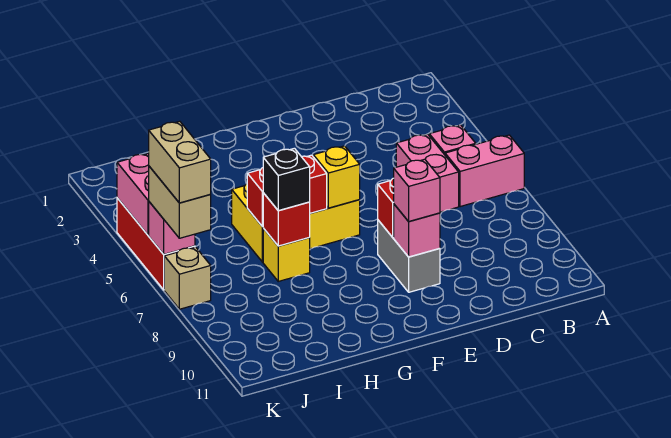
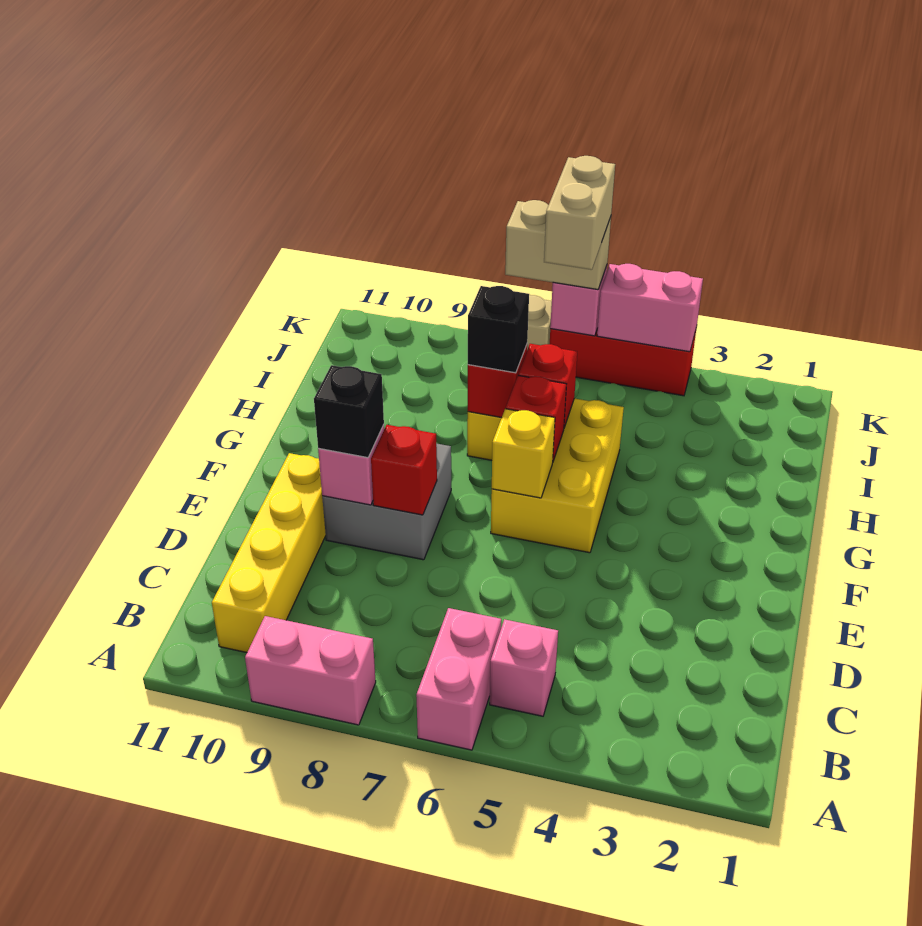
none -> yellow 1x4 brick [212,453,326,653]
pink 1x2 brick [396,134,459,212] -> pink 1x2 brick moved to [245,616,376,725]
grey 1x2 brick [378,220,440,292] -> grey 2x2 brick [322,443,451,560]
pink 1x1 brick [394,159,440,221] -> black 1x1 brick [314,365,384,458]
tan 1x2 brick [149,121,211,203] -> tan 1x2 brick turned to [544,156,615,270]

